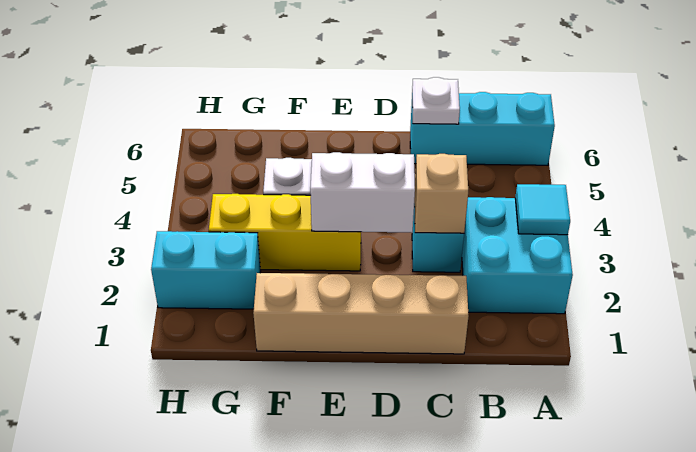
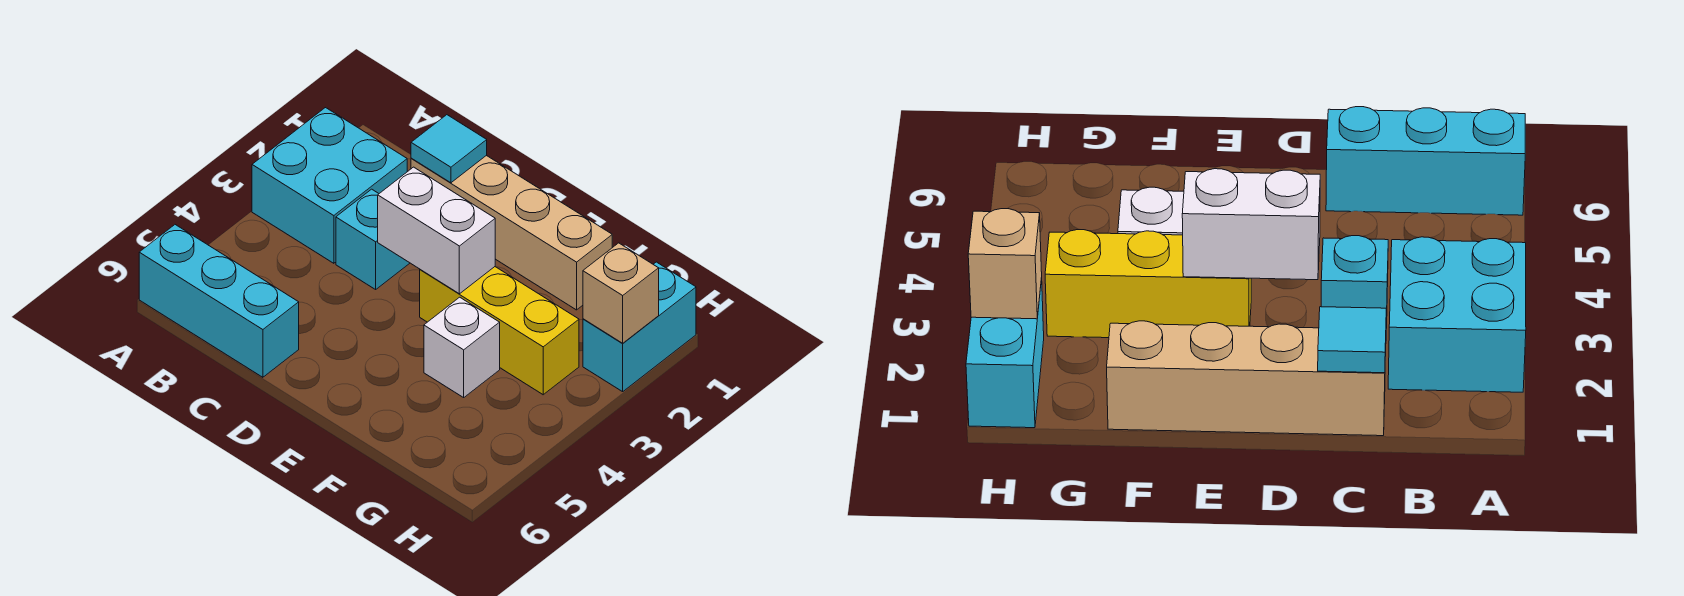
cyan 1x1 tile [515,184,570,235] -> cyan 1x1 tile moved to [411,115,487,183]
tan 1x1 brick [414,154,468,233] -> tan 1x1 brick moved to [583,243,659,343]
white 1x1 plate [412,77,460,124] -> none
cyan 1x2 brick [151,231,261,309] -> cyan 1x2 brick turned to [583,262,696,392]

